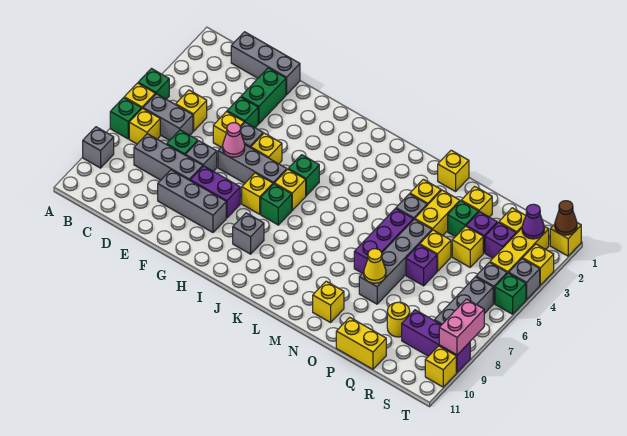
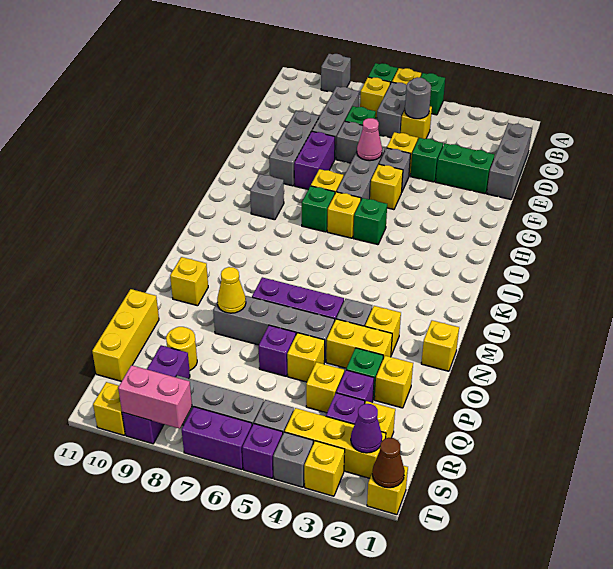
none -> grey 1x1 round brick [405,77,431,119]
yellow 1x2 brick [336,317,386,369] -> yellow 1x3 brick [92,289,159,382]
green 1x1 brick [495,273,526,314] -> purple 1x1 brick [242,424,283,478]
none -> purple 1x2 brick [182,407,252,470]

